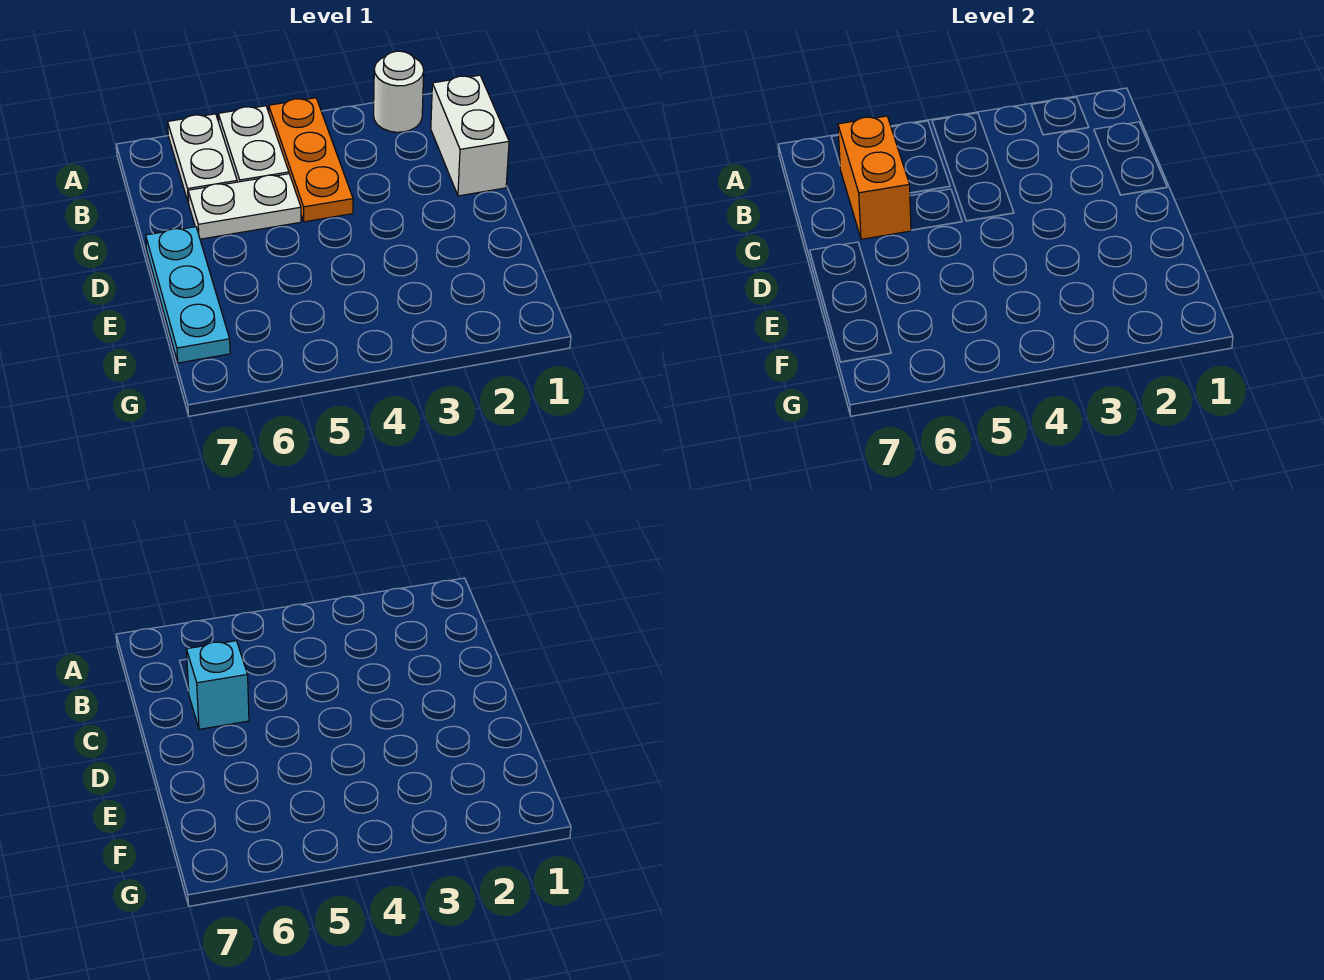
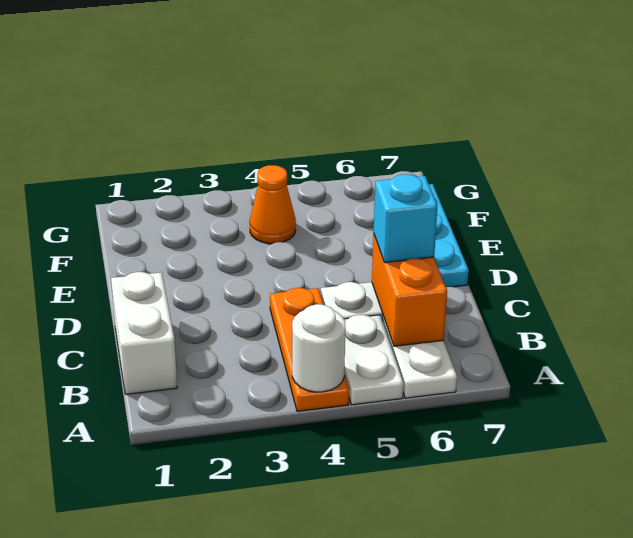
white 1x1 round brick [374,51,424,132] -> white 1x1 round brick moved to [292,304,345,392]
none -> orange 1x1 cone [250,165,296,244]

